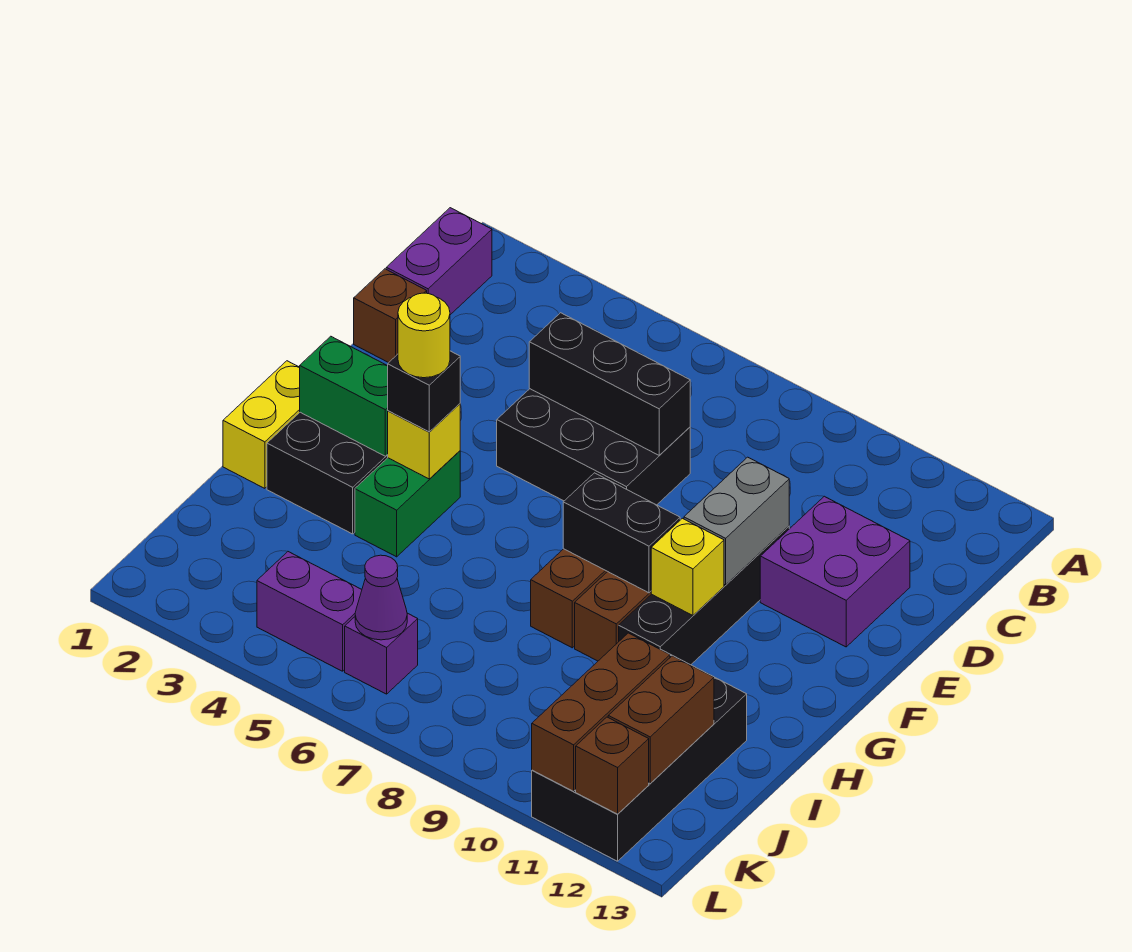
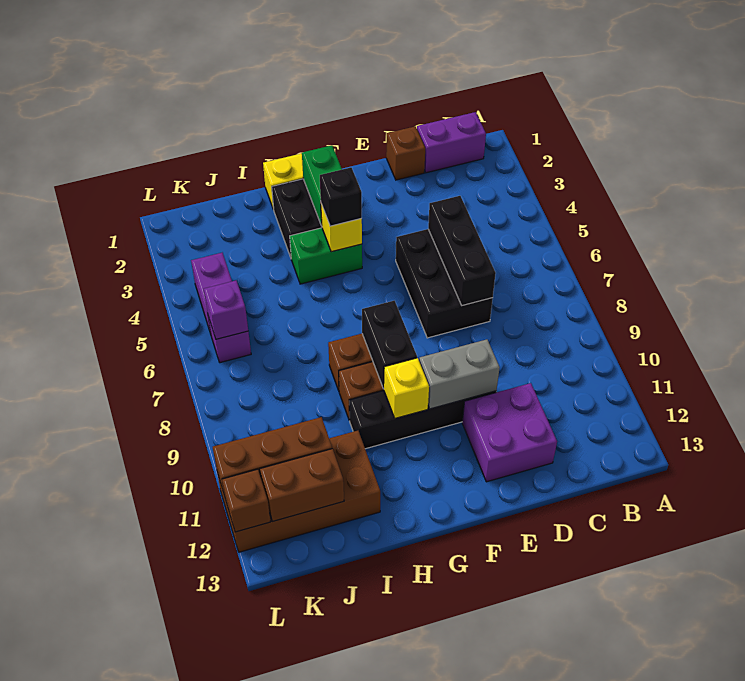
yellow 1x1 round brick [398,293,450,378] -> none
black 2x4 brick [532,651,747,861] -> brown 2x4 brick [217,431,380,552]
purple 1x1 cone [355,555,407,640] -> purple 1x1 brick [204,280,248,339]

